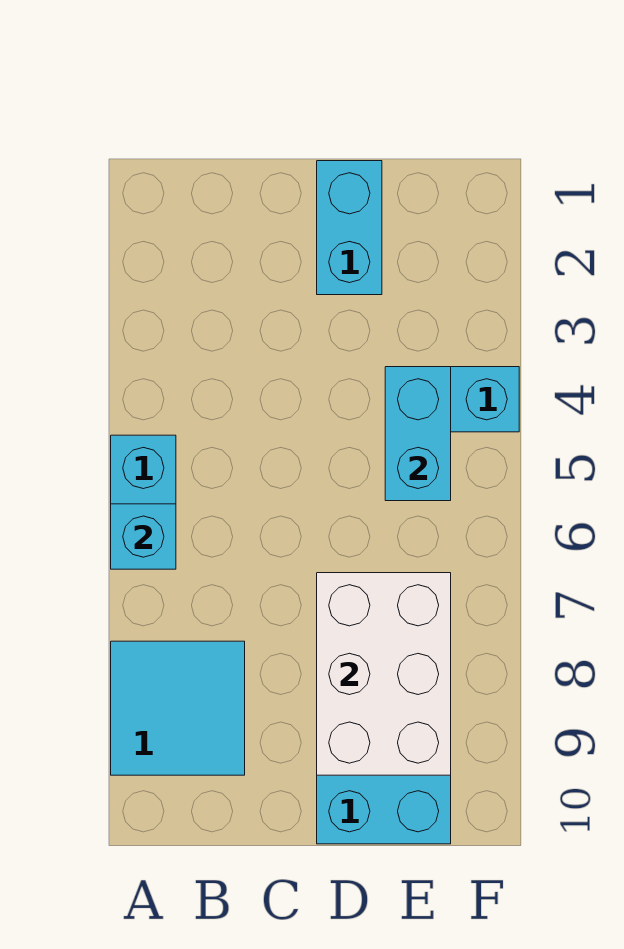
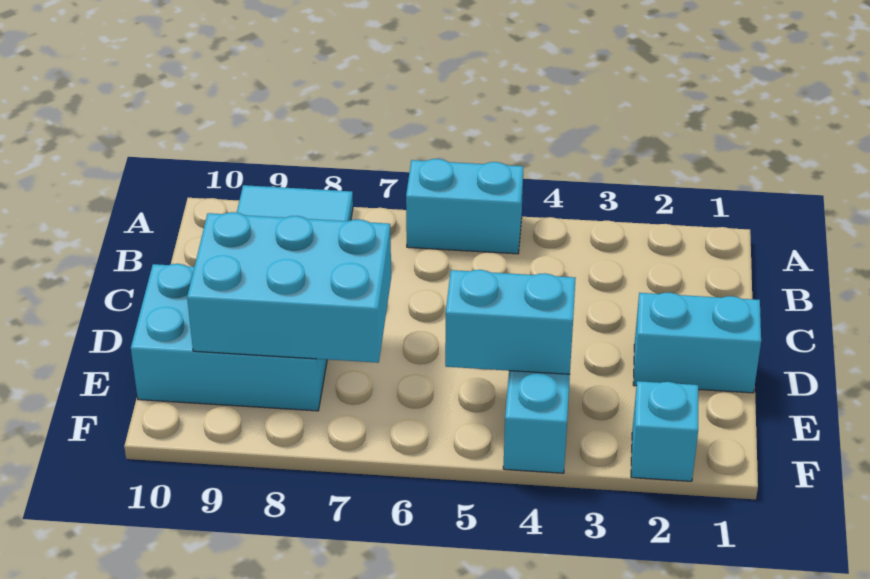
cyan 1x1 brick [111,504,176,569] -> cyan 1x1 brick moved to [631,381,698,481]
white 2x3 brick [317,573,451,775] -> cyan 2x3 brick [187,212,391,363]

